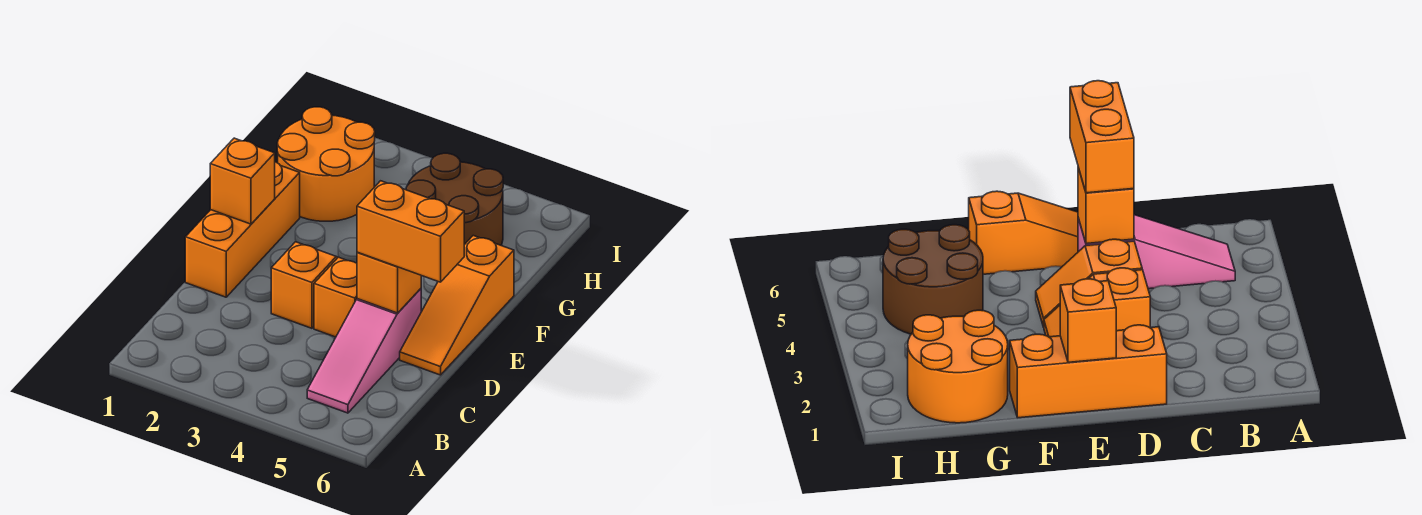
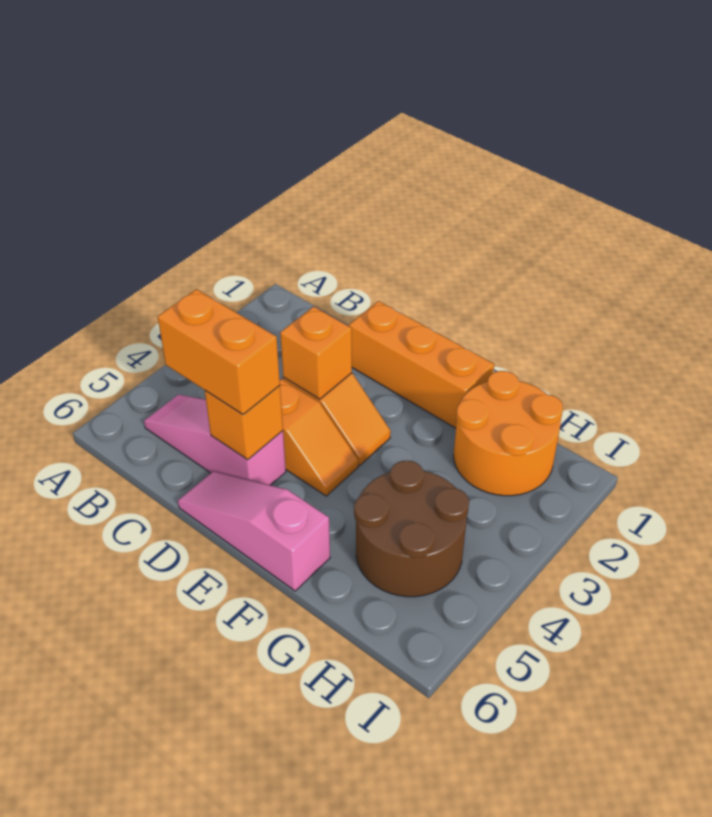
orange 1x2 brick [357,181,464,282] -> orange 1x2 brick turned to [158,289,280,415]
orange 1x3 slope [400,236,514,375] -> pink 1x3 slope [178,471,330,591]
orange 1x1 brick [210,138,275,224] -> orange 1x1 brick moved to [280,306,352,399]

